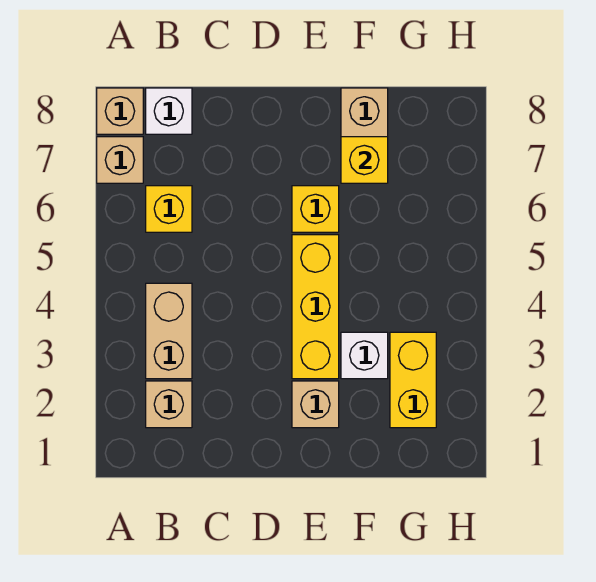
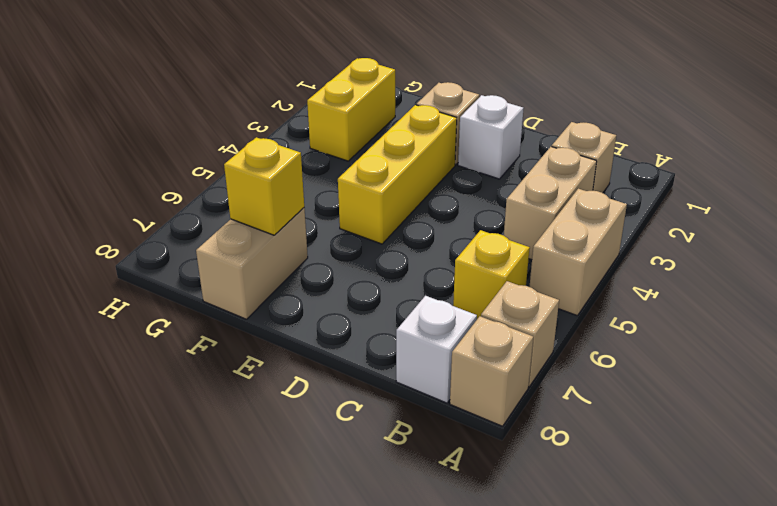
none -> tan 1x2 brick [530,189,627,316]
yellow 1x1 brick [292,186,339,232] -> none
white 1x1 brick [341,332,388,379] -> white 1x1 brick moved to [458,95,524,179]

